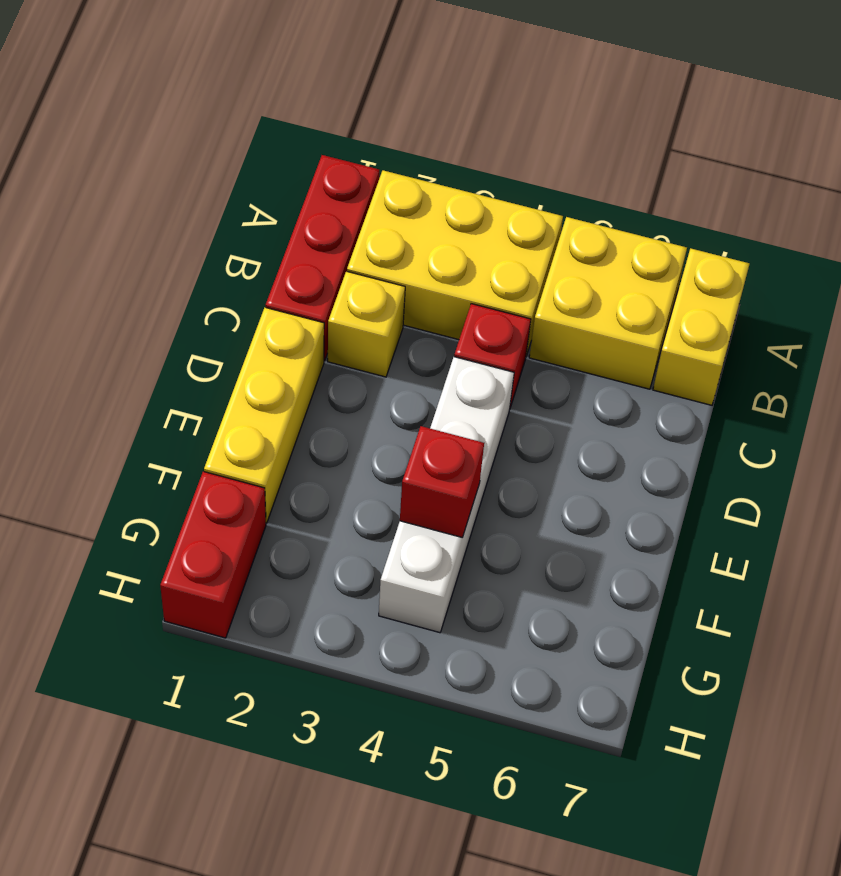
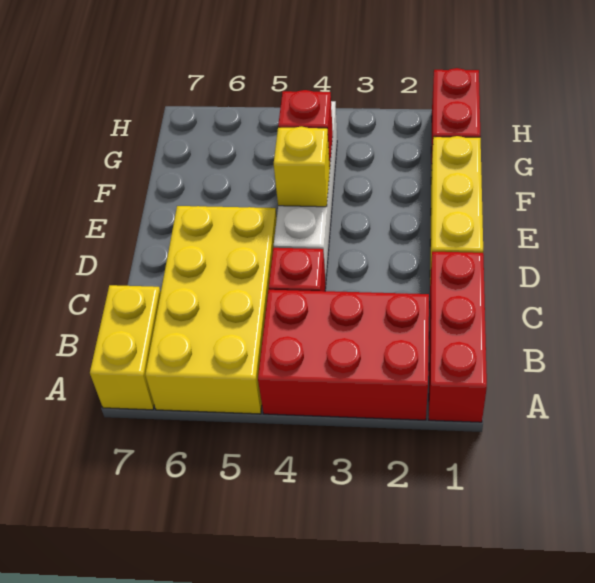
yellow 2x3 brick [347,170,563,356] -> red 2x3 brick [258,290,429,420]
yellow 2x2 brick [529,217,687,389] -> yellow 2x4 brick [145,206,277,414]
yellow 1x1 brick [328,271,405,377] -> yellow 1x1 brick moved to [274,126,330,207]

